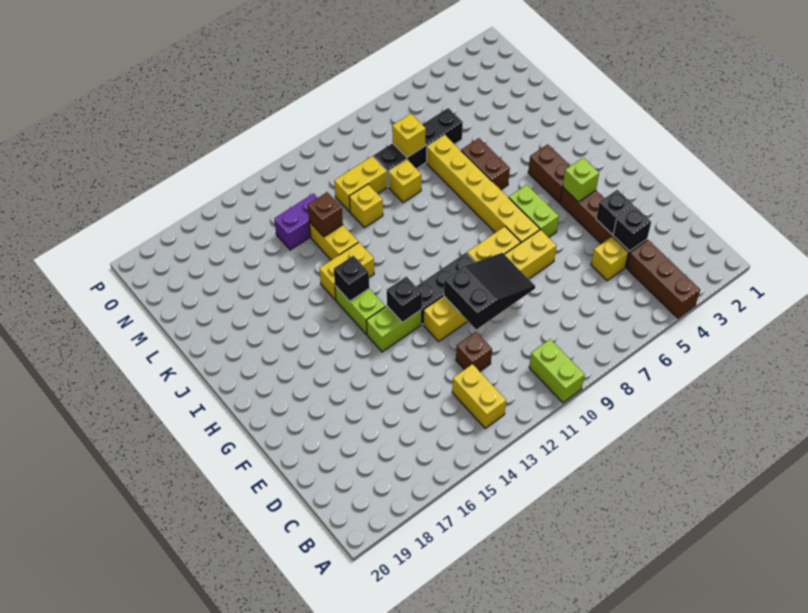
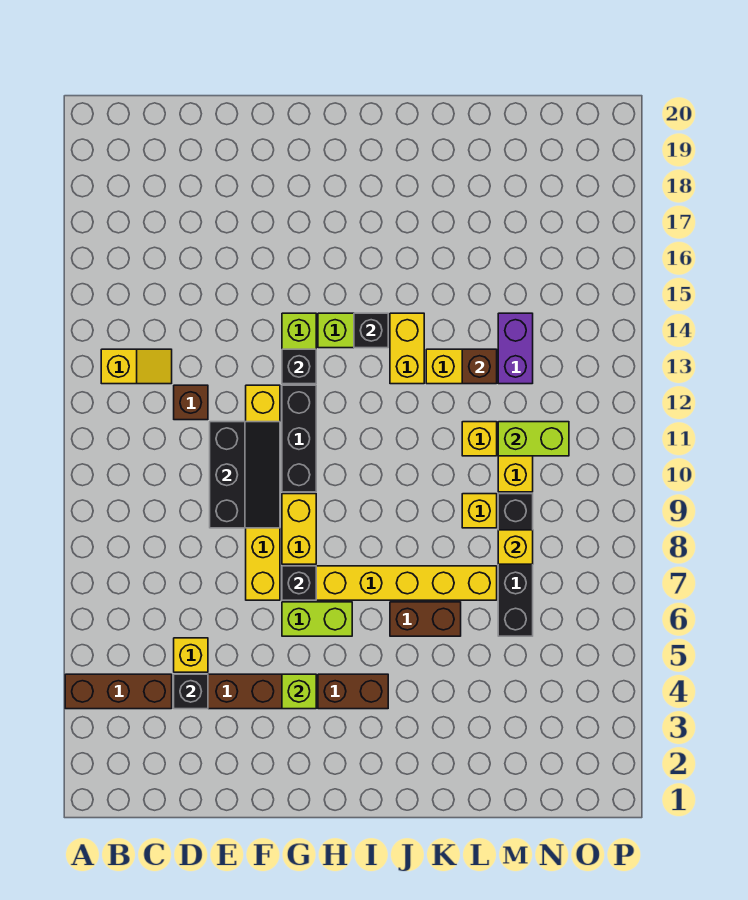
lime 1x2 brick [529,339,585,403] -> lime 1x2 brick moved to [498,422,569,456]
yellow 1x2 brick [452,364,506,428] -> yellow 1x2 slope [101,349,172,384]
black 1x1 brick [596,190,634,235] -> black 1x1 brick moved to [282,566,316,600]
black 2x3 slope [444,253,535,330] -> black 2x3 slope turned to [210,422,280,528]

